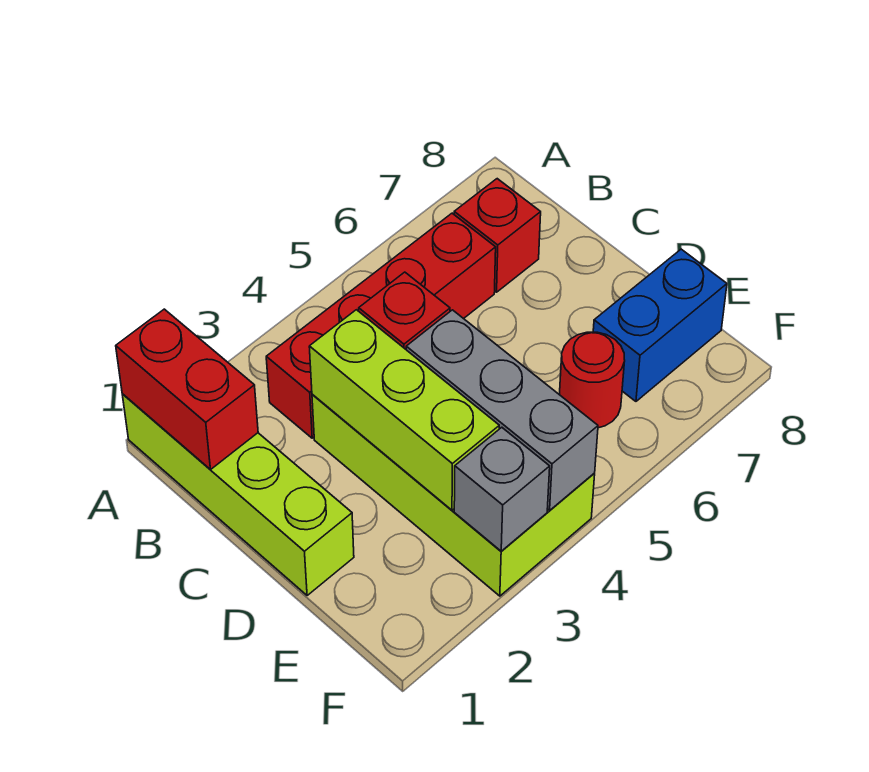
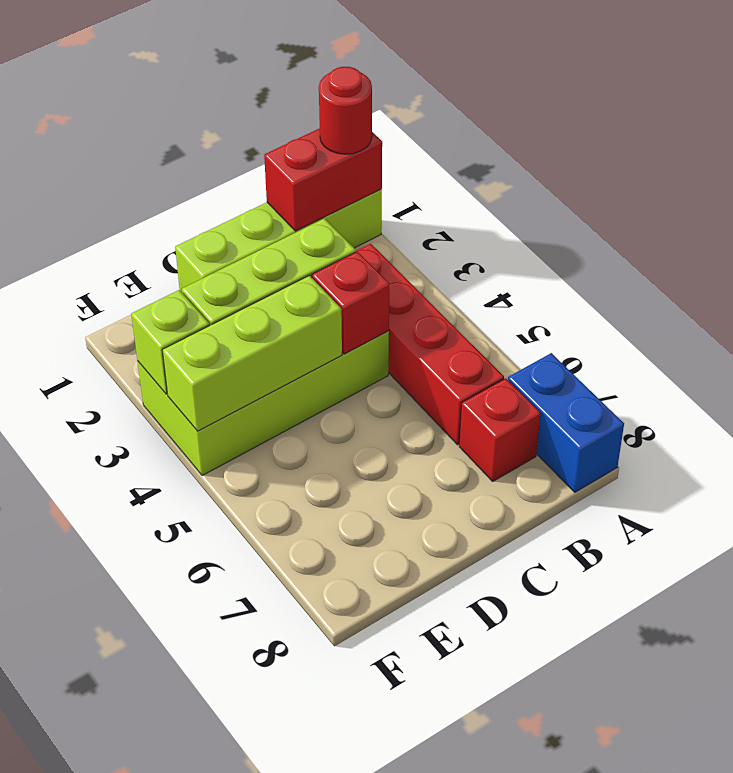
grey 1x3 brick [406,310,598,510] -> lime 1x3 brick [162,276,342,431]
red 1x1 round brick [559,332,625,428] -> red 1x1 round brick moved to [319,67,372,154]
blue 1x2 brick [593,249,727,401] -> blue 1x2 brick moved to [508,353,624,492]
grey 1x1 brick [454,427,550,551] -> lime 1x1 brick [131,290,210,394]

